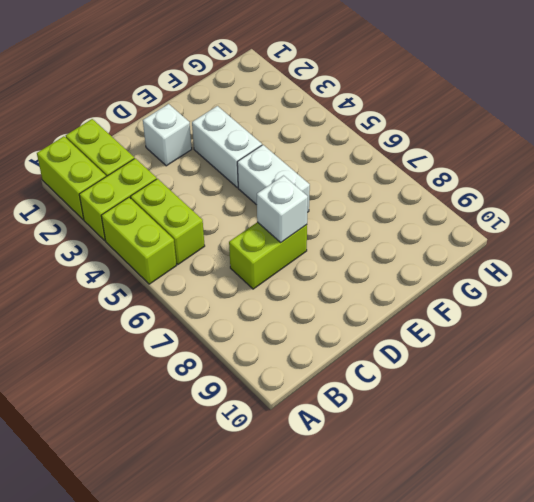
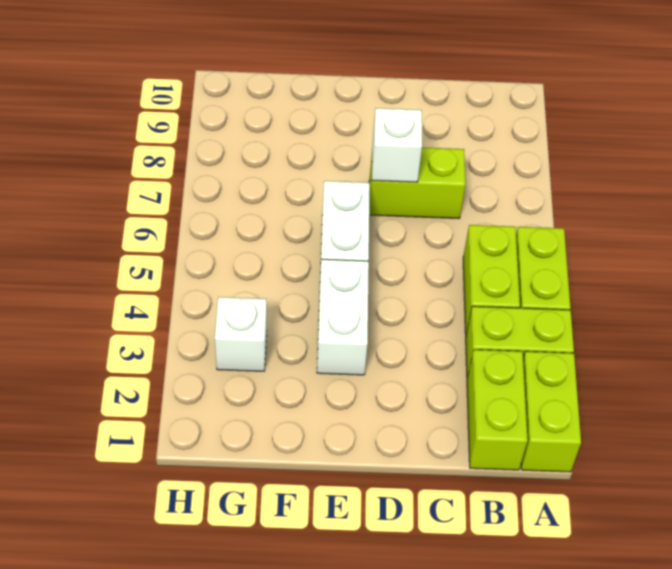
white 1x1 brick [143,104,192,166] -> white 1x1 brick moved to [215,297,267,371]

